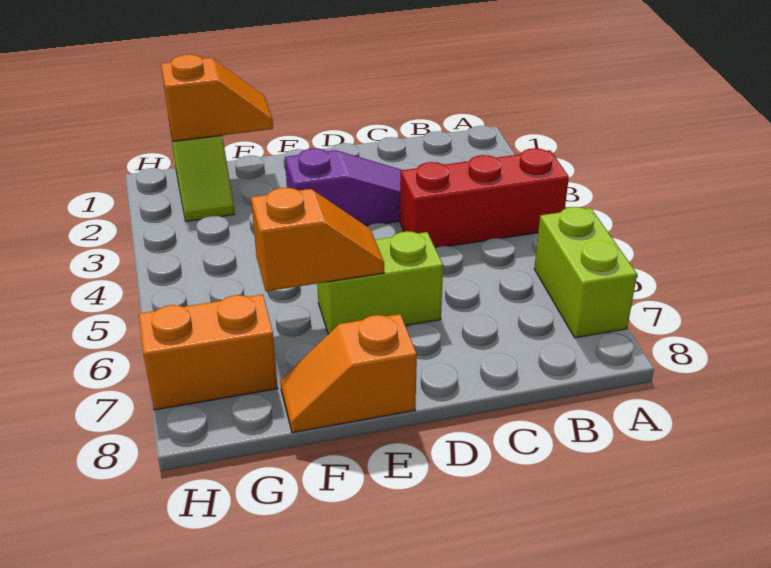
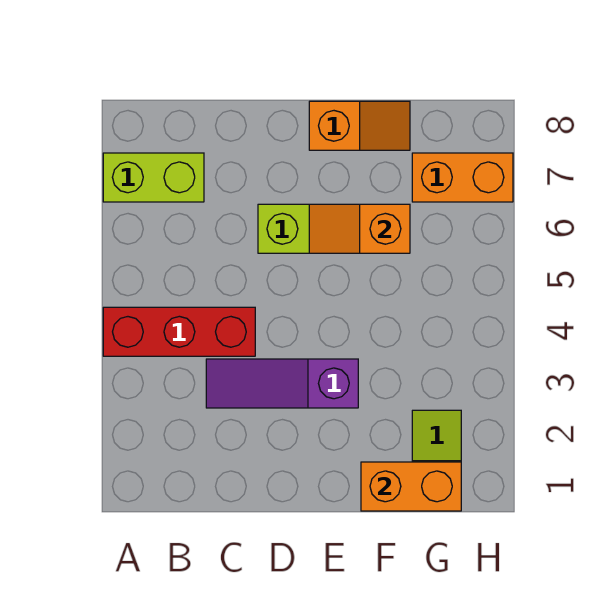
lime 1x2 brick [534,207,637,338] -> lime 1x2 brick turned to [103,153,204,202]
orange 1x2 slope [161,54,273,141] -> orange 1x2 brick [361,462,461,511]

